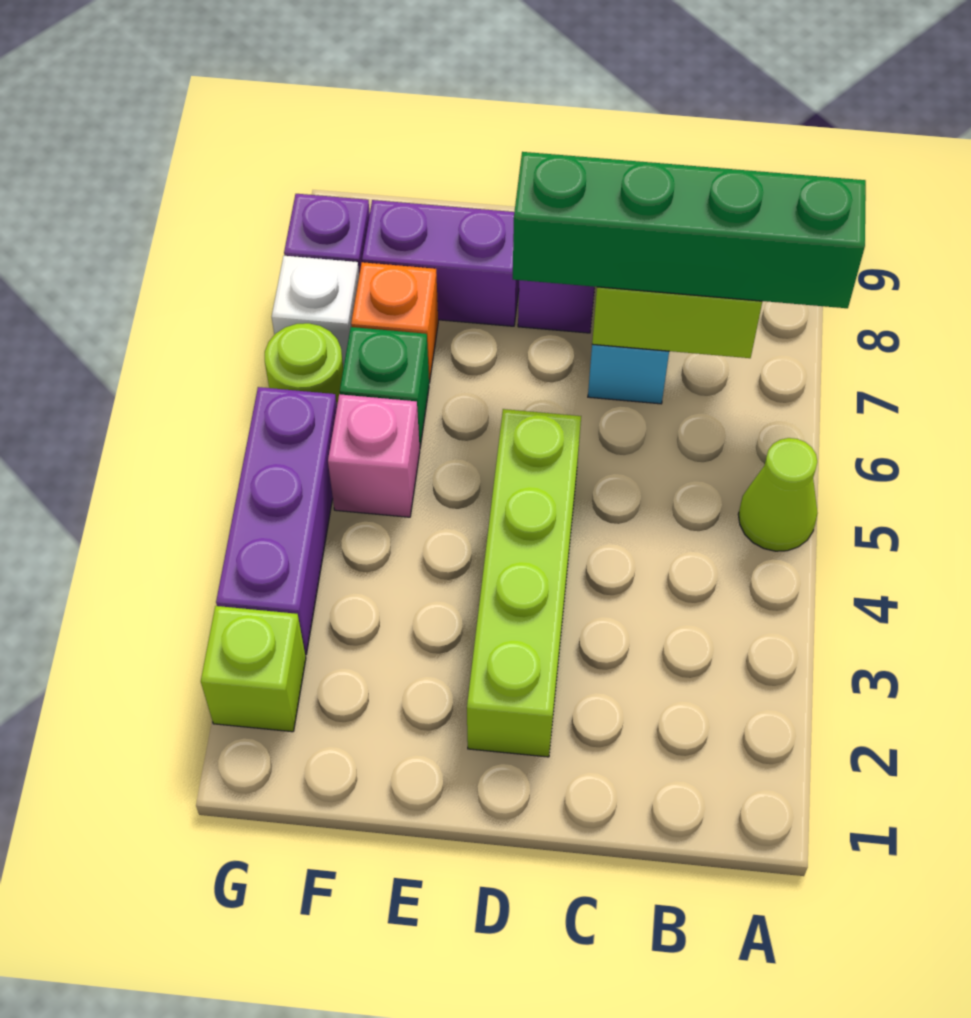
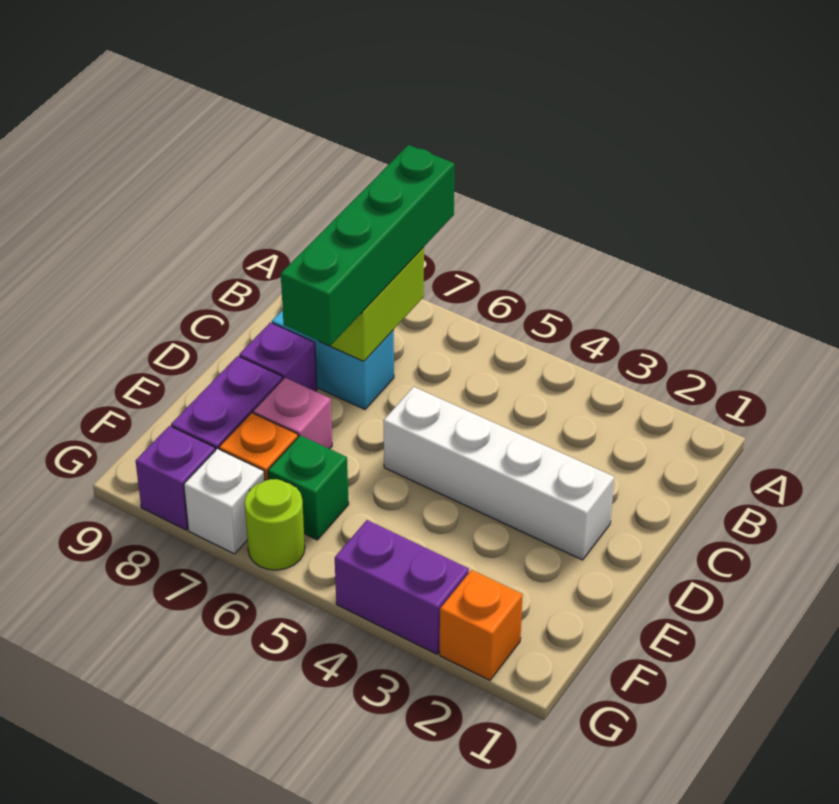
lime 1x1 cone [738,438,818,551] -> none
lime 1x4 brick [467,409,581,757] -> white 1x4 brick [383,387,614,560]
pink 1x1 brick [328,394,420,517] -> pink 1x1 brick moved to [253,378,332,449]
lime 1x1 brick [201,606,306,732] -> orange 1x1 brick [440,570,523,680]
purple 1x3 brick [216,387,337,655] -> purple 1x2 brick [335,520,469,654]

